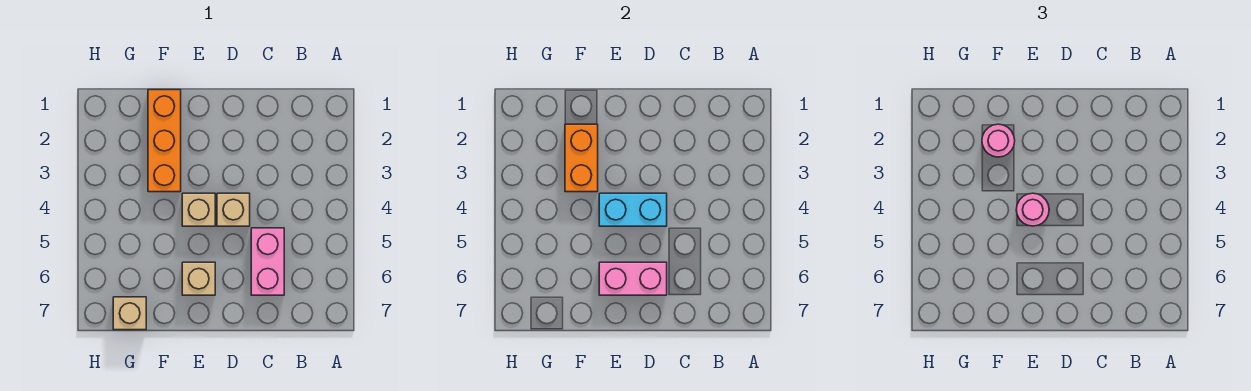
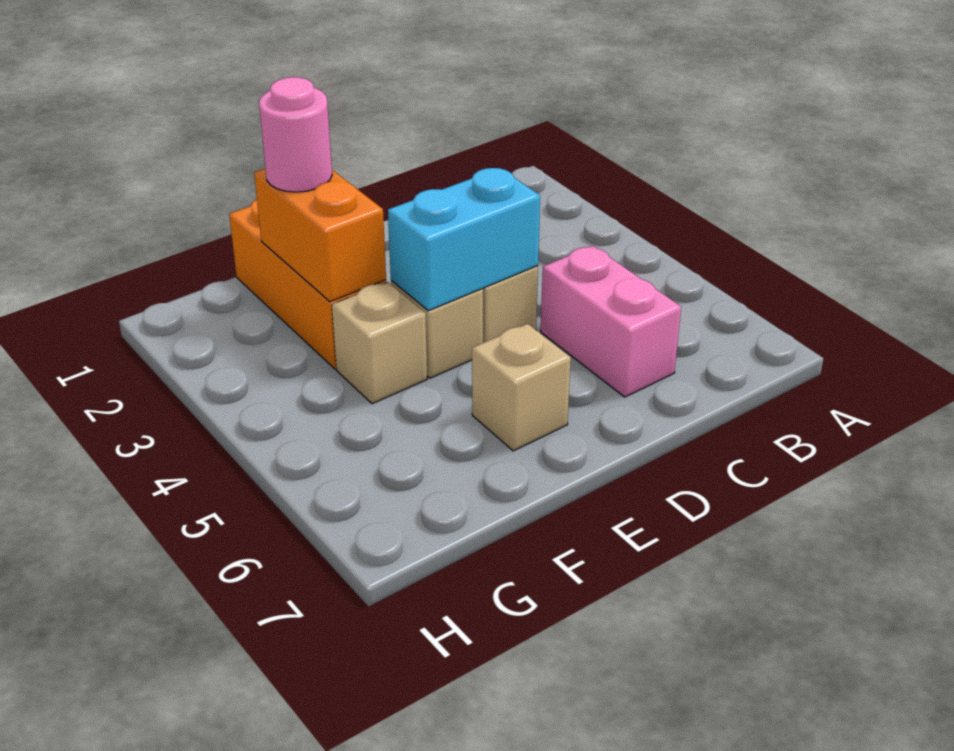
pink 1x2 brick [599,262,667,295] -> none
pink 1x1 round brick [1016,193,1049,226] -> none
tan 1x1 brick [113,297,146,330] -> tan 1x1 brick moved to [332,282,427,404]

